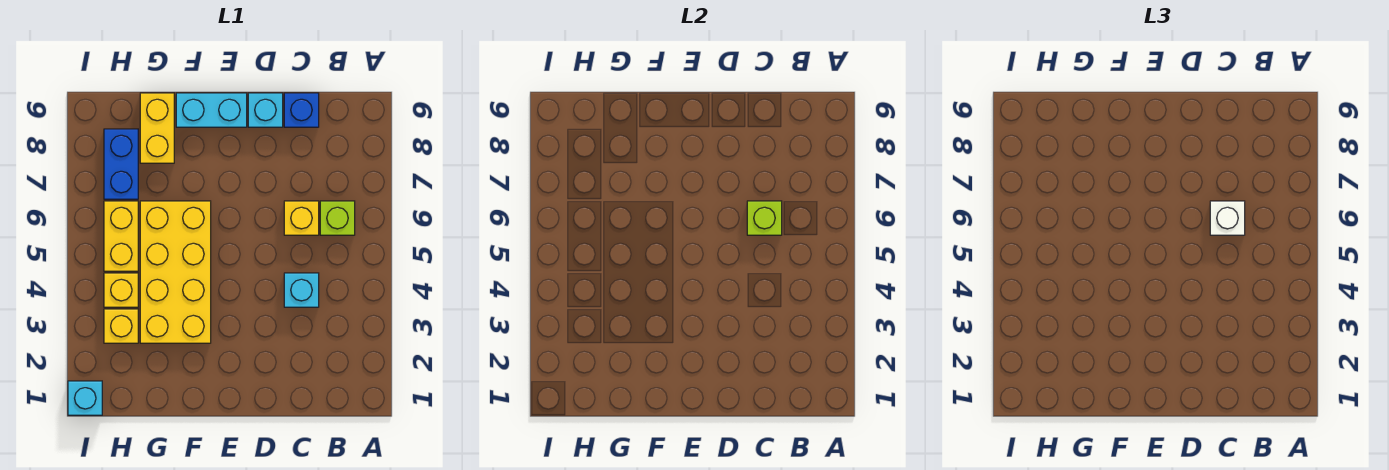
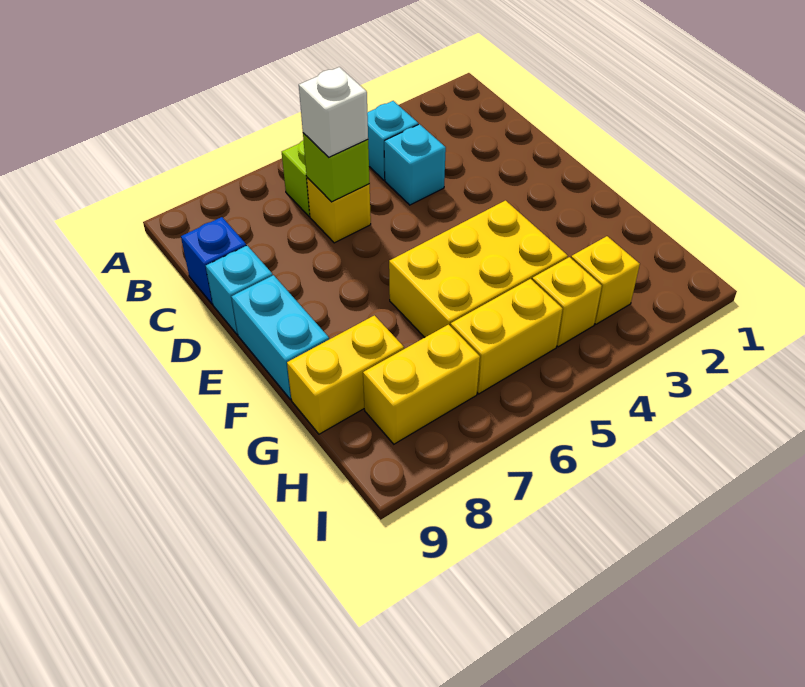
yellow 2x4 brick [140,201,211,343] -> yellow 2x3 brick [389,200,568,337]
blue 1x2 brick [104,129,138,199] -> yellow 1x2 brick [363,325,480,444]
cyan 1x1 brick [68,381,102,415] -> cyan 1x1 brick moved to [367,101,418,180]

